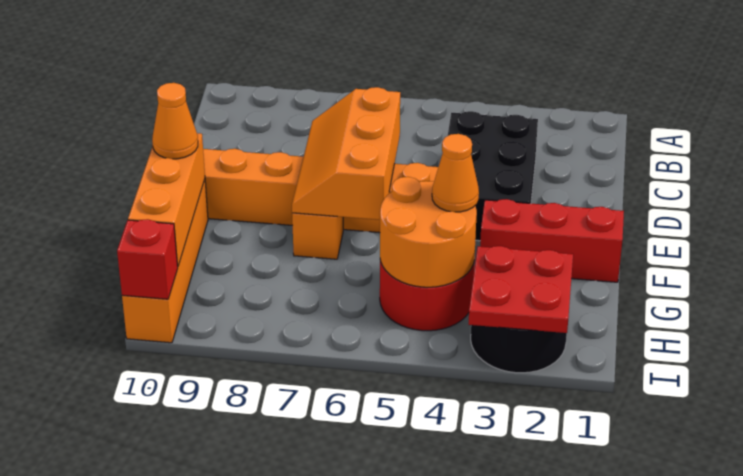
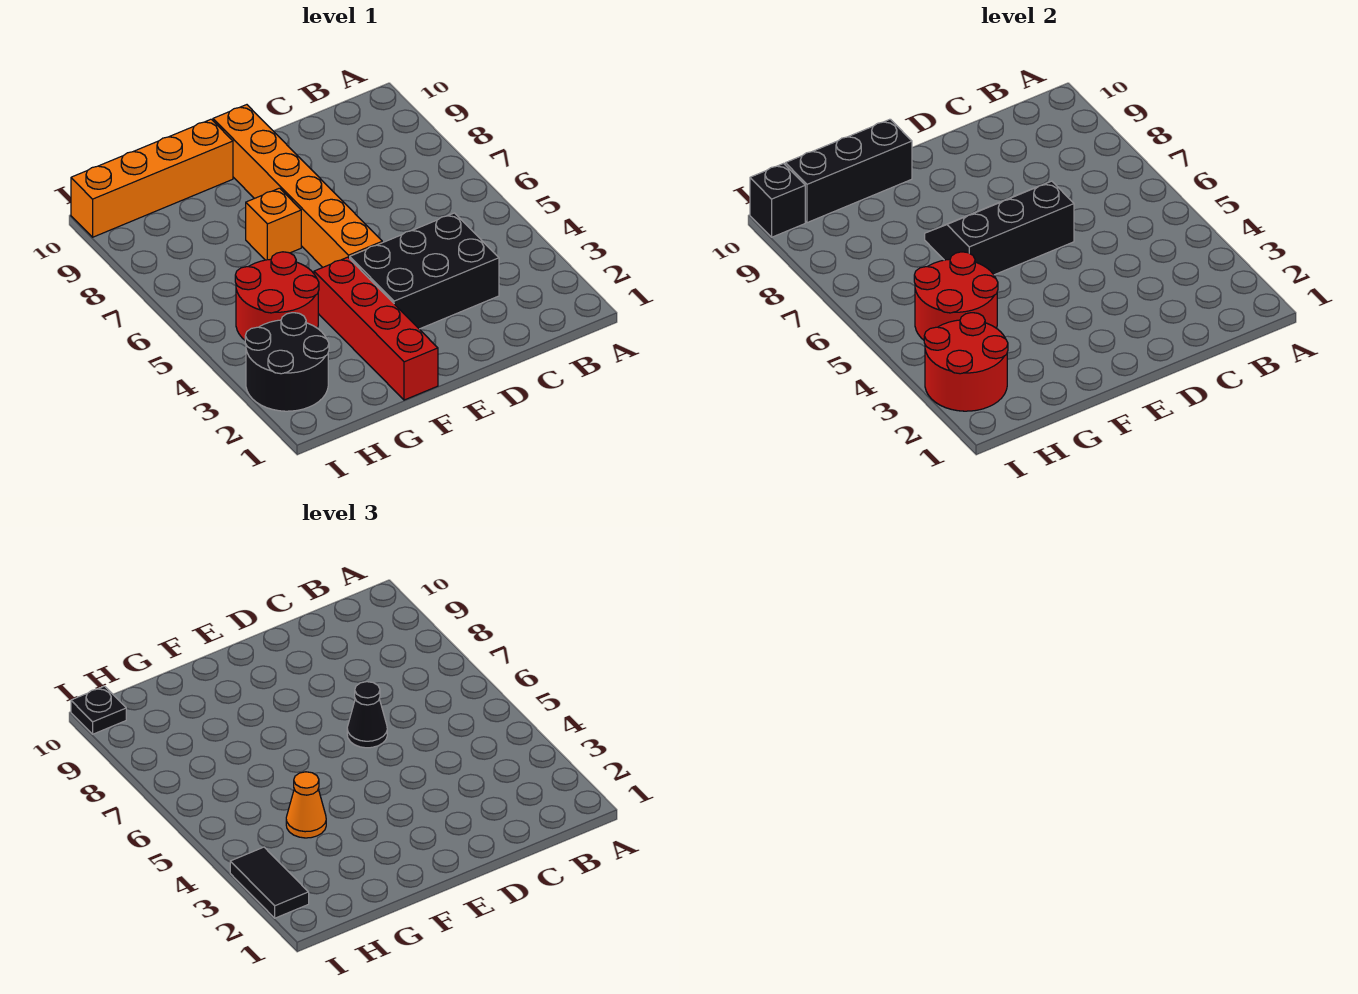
orange 2x3 slope [292,87,400,220] -> black 2x3 slope [925,181,1074,275]
none -> black 1x1 cone [347,682,387,748]
red 1x3 brick [480,199,624,282] -> red 1x4 brick [314,257,438,400]
orange 1x3 brick [128,133,205,266] -> black 1x3 brick [785,119,912,223]
orange 1x1 cone [152,83,198,159] -> none
orange 2x2 round brick [380,177,477,287] -> red 2x2 round brick [914,252,998,340]
red 2x2 plate [469,246,573,333] -> red 2x2 round brick [924,313,1008,411]
none -> black 1x2 tile [230,847,309,918]
red 1x1 brick [117,219,178,299] -> black 1x1 brick [750,164,805,237]
none -> black 1x1 plate [71,686,126,734]

